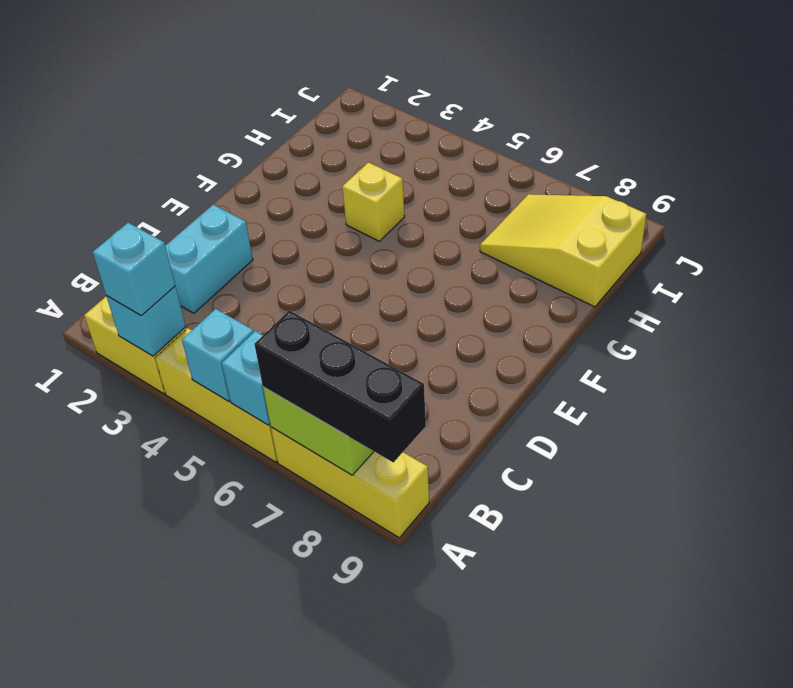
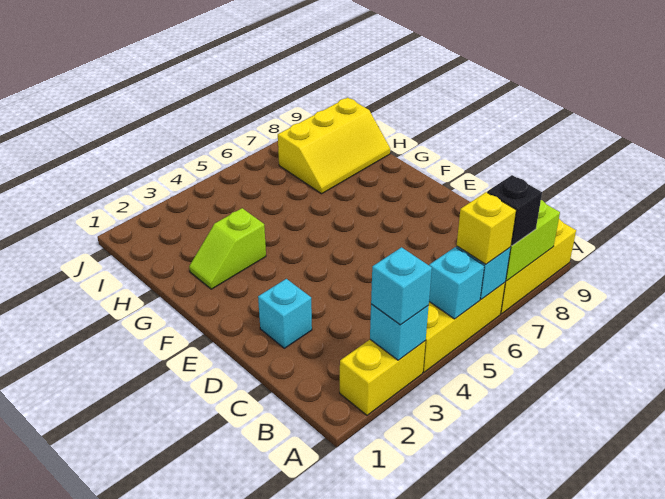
black 1x3 brick [255,310,426,462] -> black 1x1 brick [487,175,542,246]
cyan 1x2 brick [165,205,253,313] -> cyan 1x1 brick [258,279,312,348]
none -> lime 1x2 slope [189,208,266,289]
yellow 1x1 brick [342,163,405,241] -> yellow 1x1 brick moved to [457,192,516,264]
yellow 2x3 slope [480,194,646,307] -> yellow 2x3 slope turned to [278,98,390,194]

